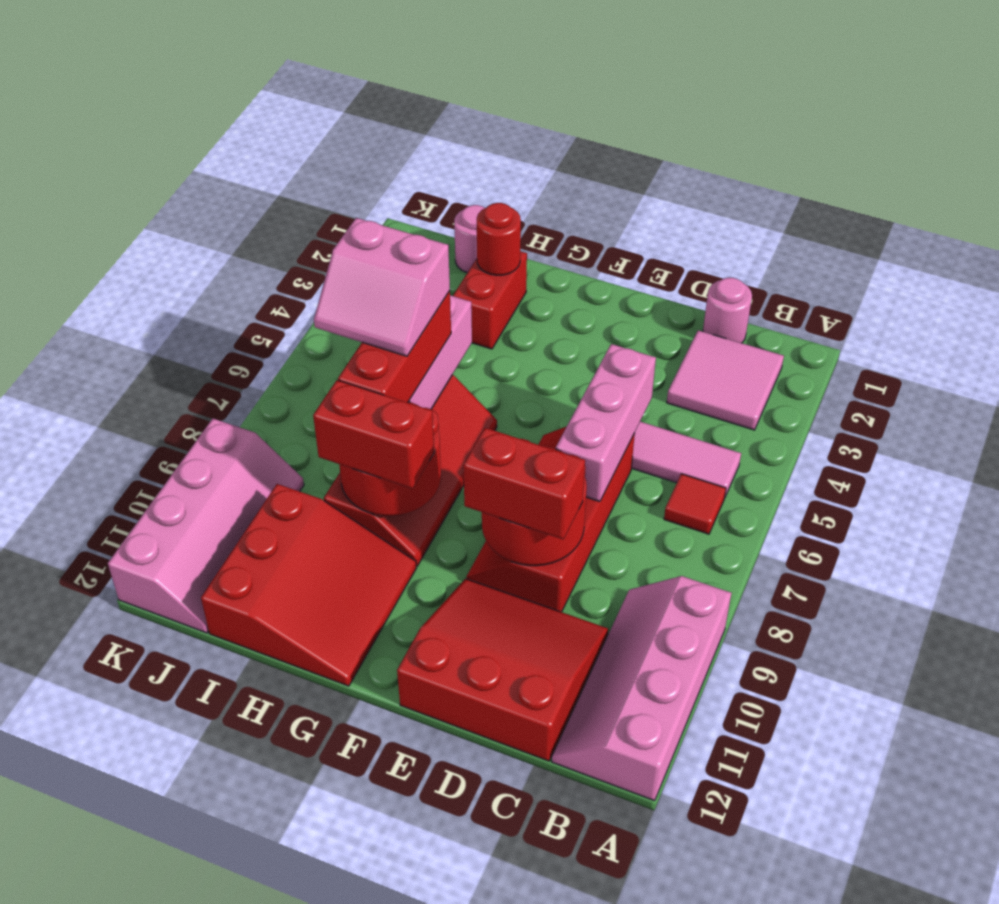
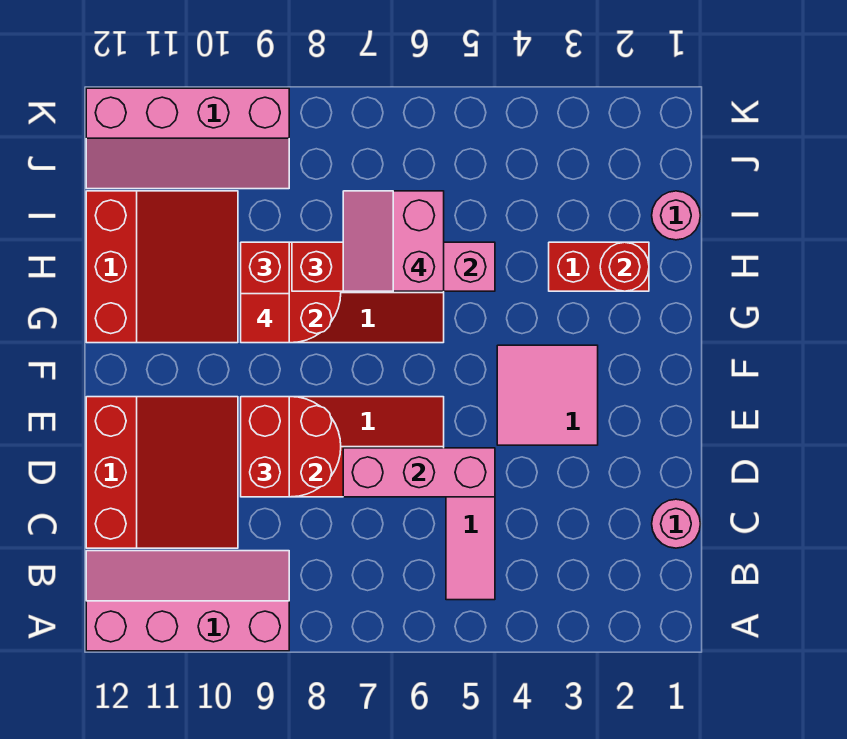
pink 2x2 tile [667,330,784,430] -> pink 2x2 tile moved to [497,345,598,445]
red 1x1 tile [664,474,726,534] -> red 1x1 tile moved to [241,294,289,343]
red 3x3 slope [201,484,416,686] -> red 3x3 slope turned to [86,191,238,343]

